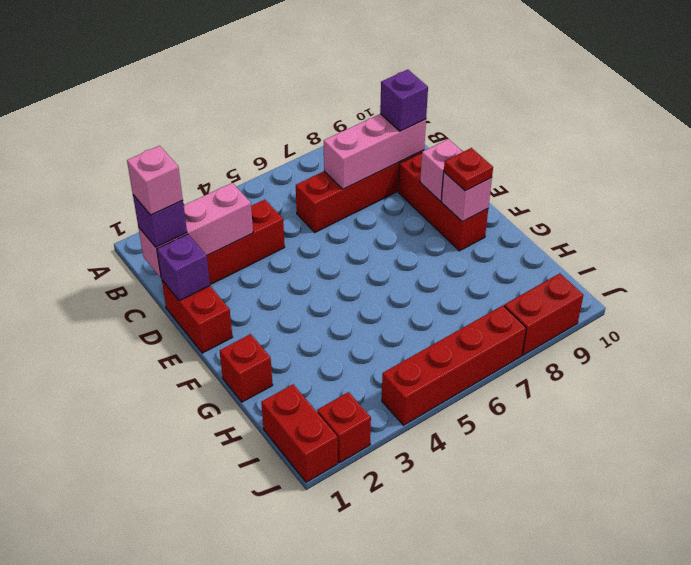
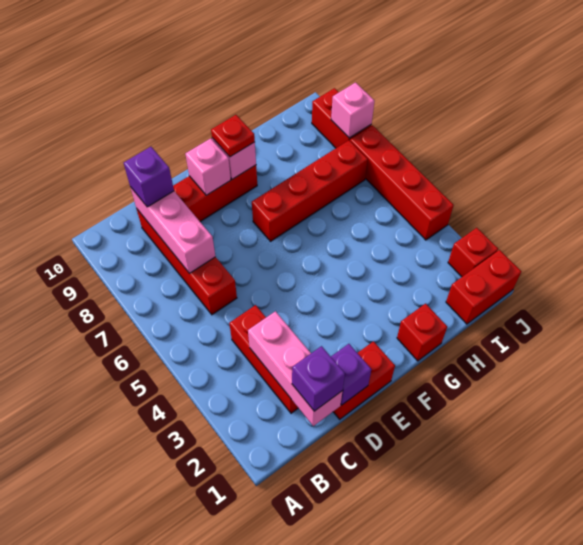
pink 1x1 brick [127,146,183,215] -> pink 1x1 brick moved to [331,83,374,138]
none -> red 1x4 brick [252,140,368,241]

